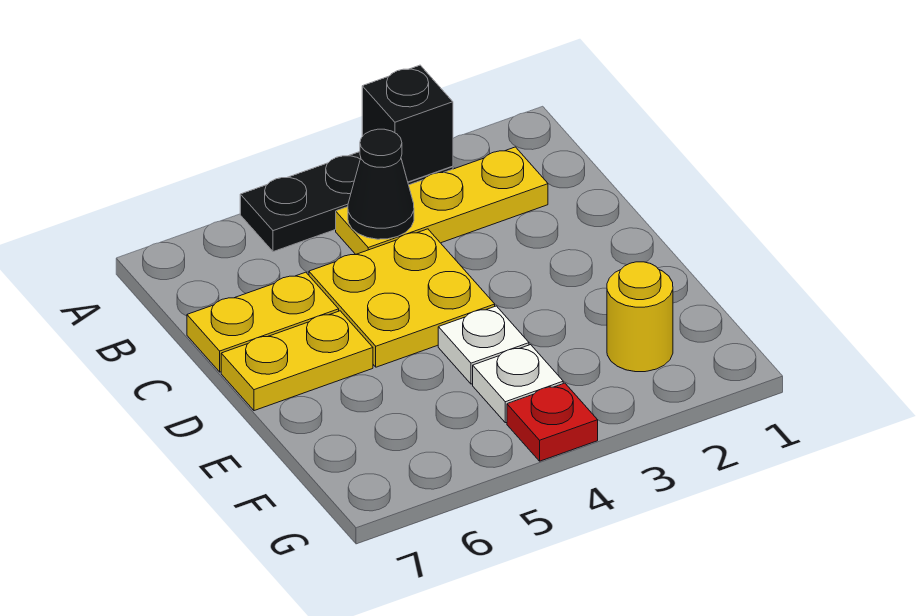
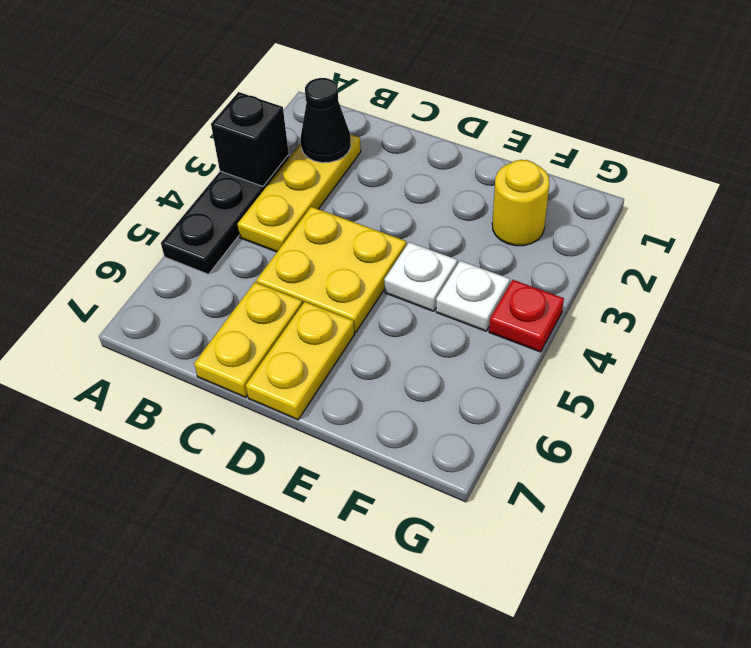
black 1x1 cone [348,129,414,239] -> black 1x1 cone moved to [301,78,351,163]

